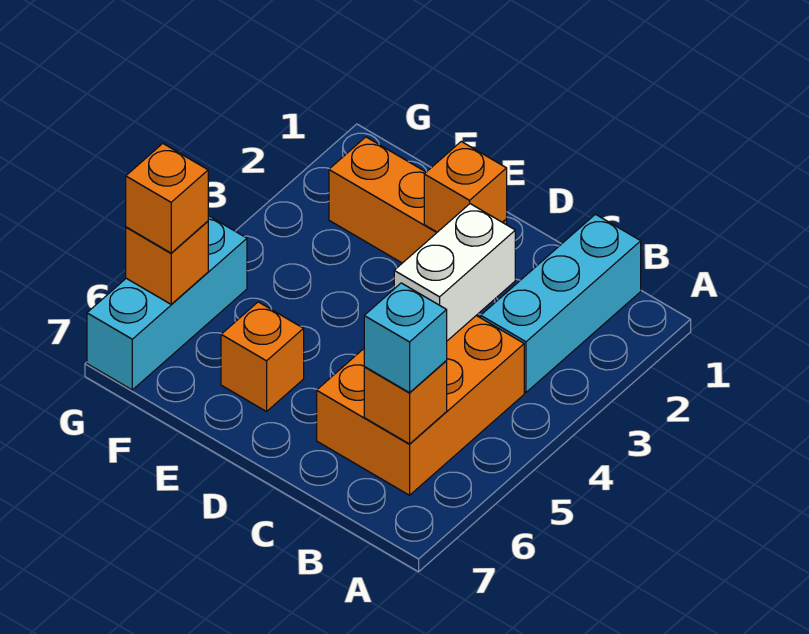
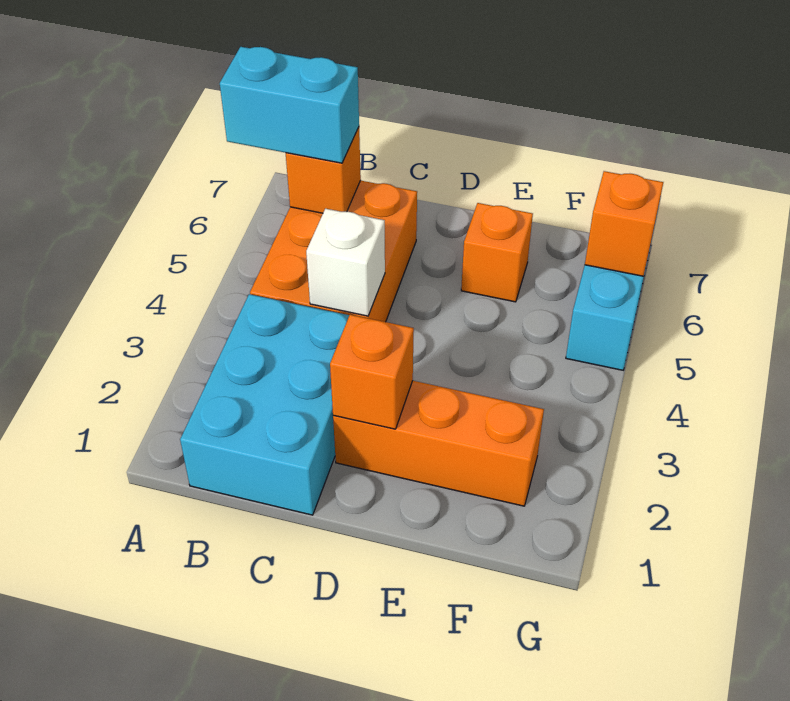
cyan 1x3 brick [481,214,641,392] -> cyan 2x3 brick [180,294,349,515]
cyan 1x1 brick [364,283,447,393] -> cyan 1x2 brick [220,47,359,163]
white 1x2 brick [394,204,515,341] -> white 1x1 brick [306,209,385,316]
orange 1x1 brick [126,144,208,253] -> none

